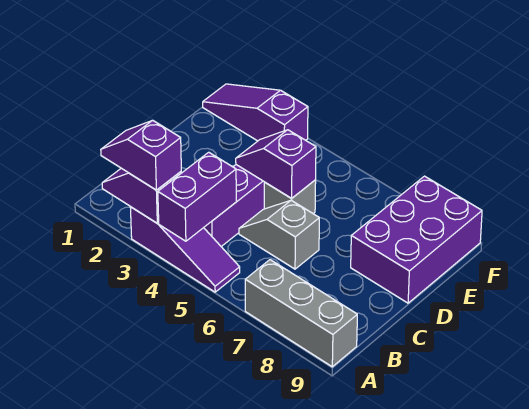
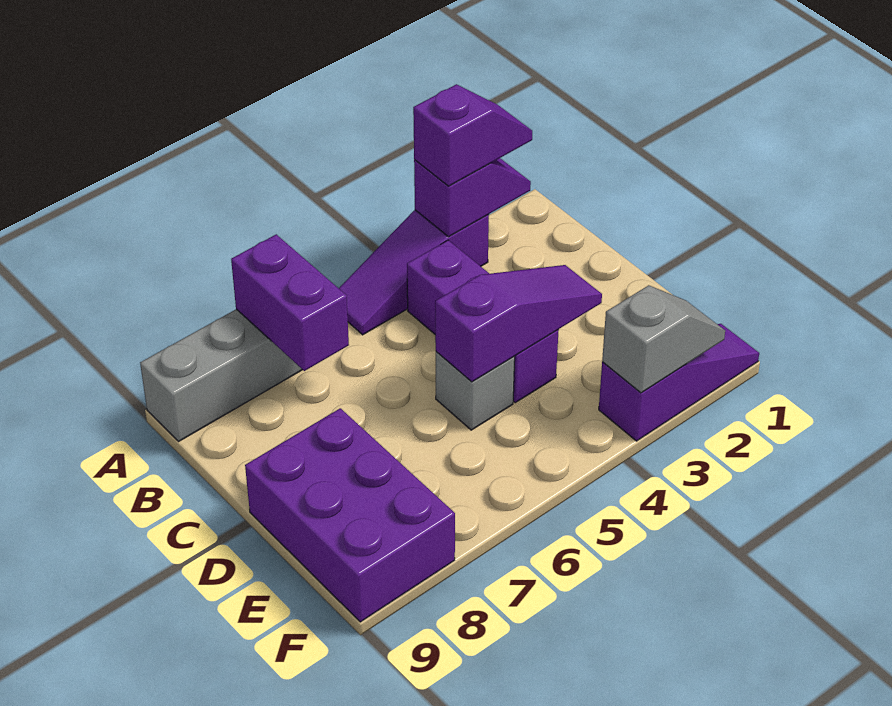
purple 1x2 brick [158,152,236,241] -> purple 1x2 brick moved to [231,234,349,371]
grey 1x2 slope [239,200,319,269] -> grey 1x2 slope moved to [602,285,725,393]
purple 1x2 slope [236,130,316,198] -> purple 1x3 slope [435,265,602,382]

